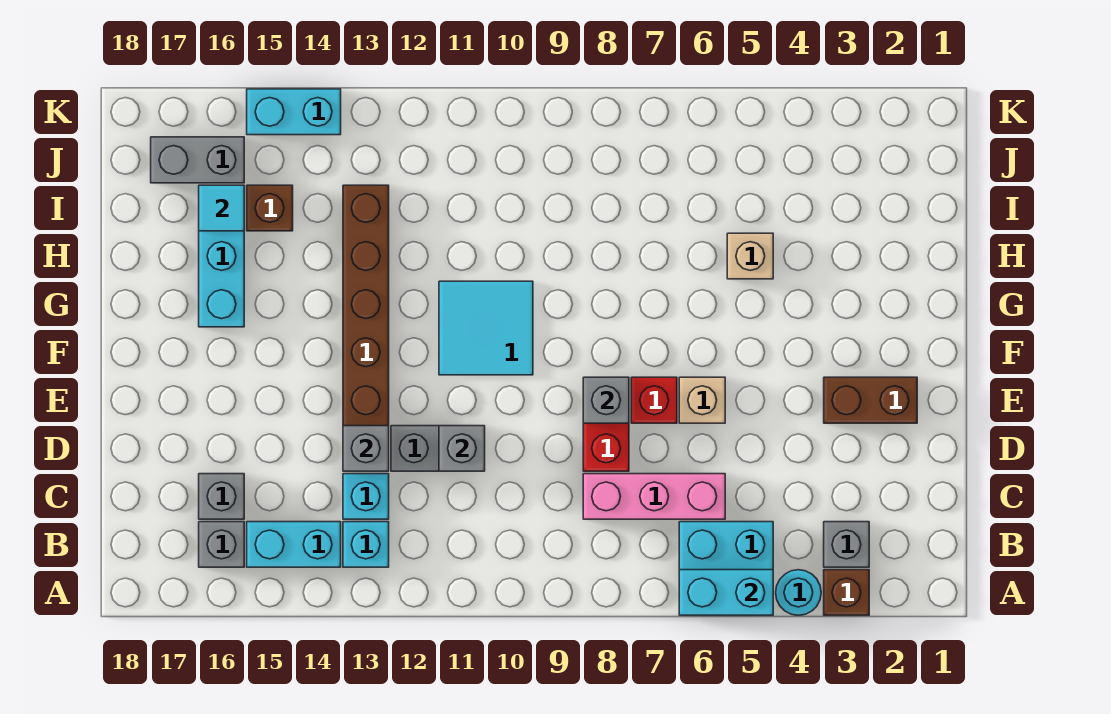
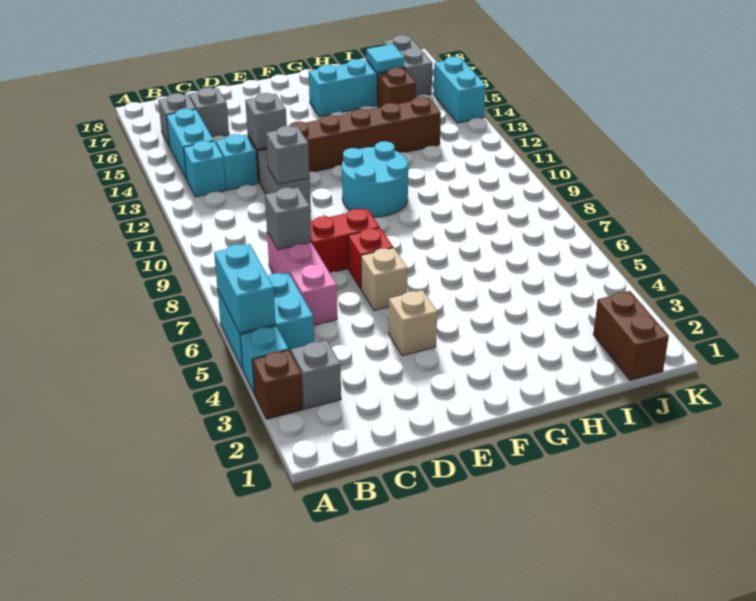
cyan 1x1 round brick [776,570,821,615] -> cyan 1x1 brick [240,326,288,394]
brown 1x2 brick [824,377,917,423] -> brown 1x2 brick moved to [593,291,669,381]
grey 1x1 brick [583,377,629,423] -> grey 1x1 brick moved to [265,188,311,250]
cyan 2x2 tile [439,281,533,375] -> cyan 2x2 round brick [342,141,408,217]
tan 1x1 brick [727,233,773,279] -> tan 1x1 brick moved to [389,290,437,356]

